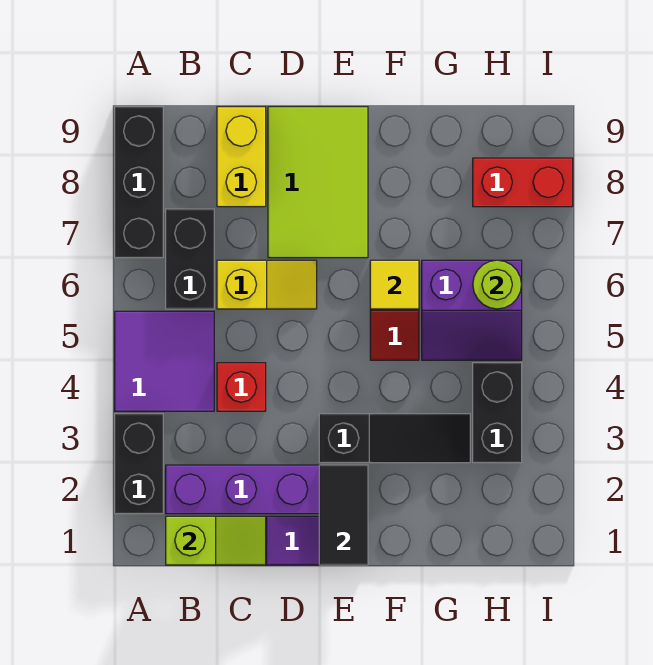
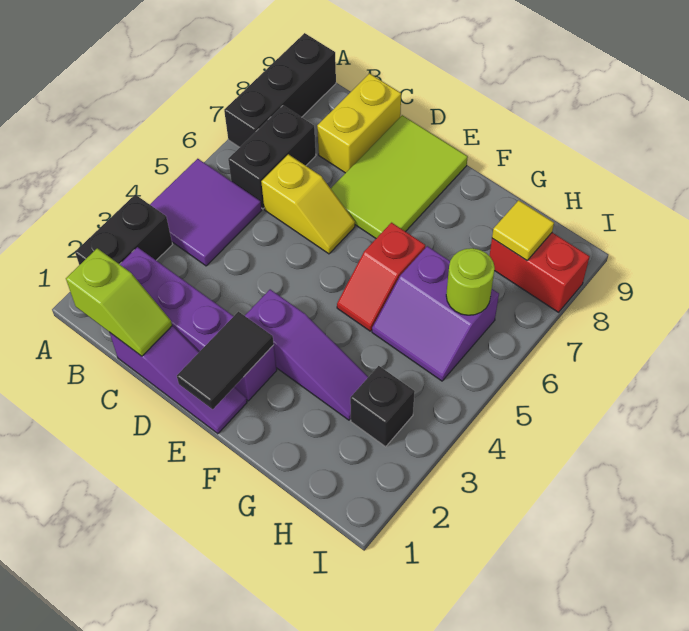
red 1x1 brick [217,363,266,411] -> none
black 1x3 slope [319,414,470,463] -> purple 1x3 slope [245,289,368,420]
yellow 1x1 tile [370,260,419,309] -> yellow 1x1 tile moved to [492,200,554,260]
black 1x2 brick [473,363,522,463] -> black 1x1 brick [350,366,415,447]

